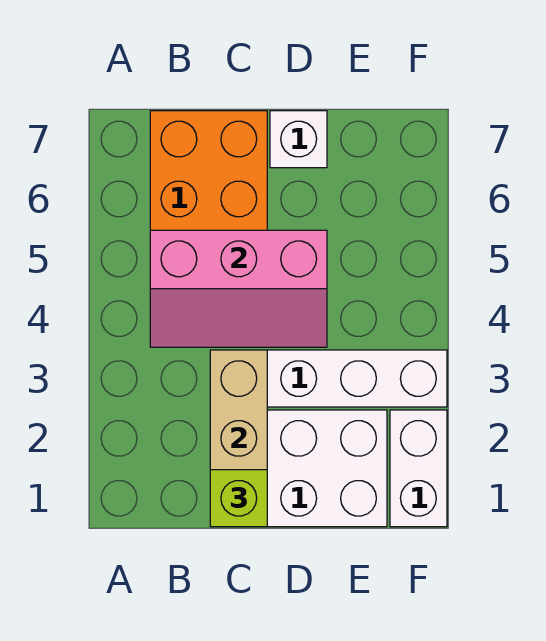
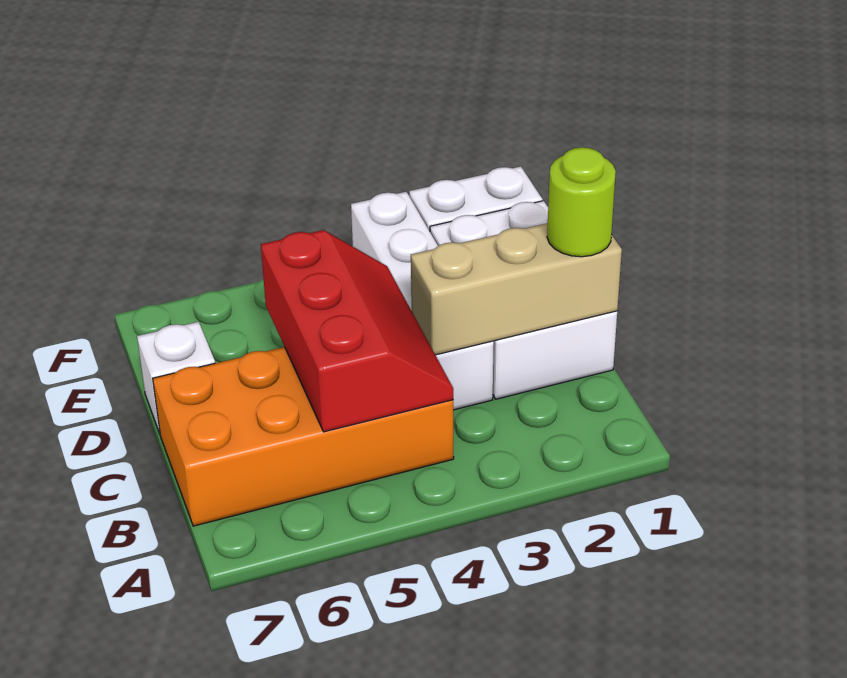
pink 2x3 slope [150,230,327,347] -> red 2x3 slope [261,230,453,432]
lime 1x1 brick [210,470,267,527] -> lime 1x1 round brick [547,147,616,257]

